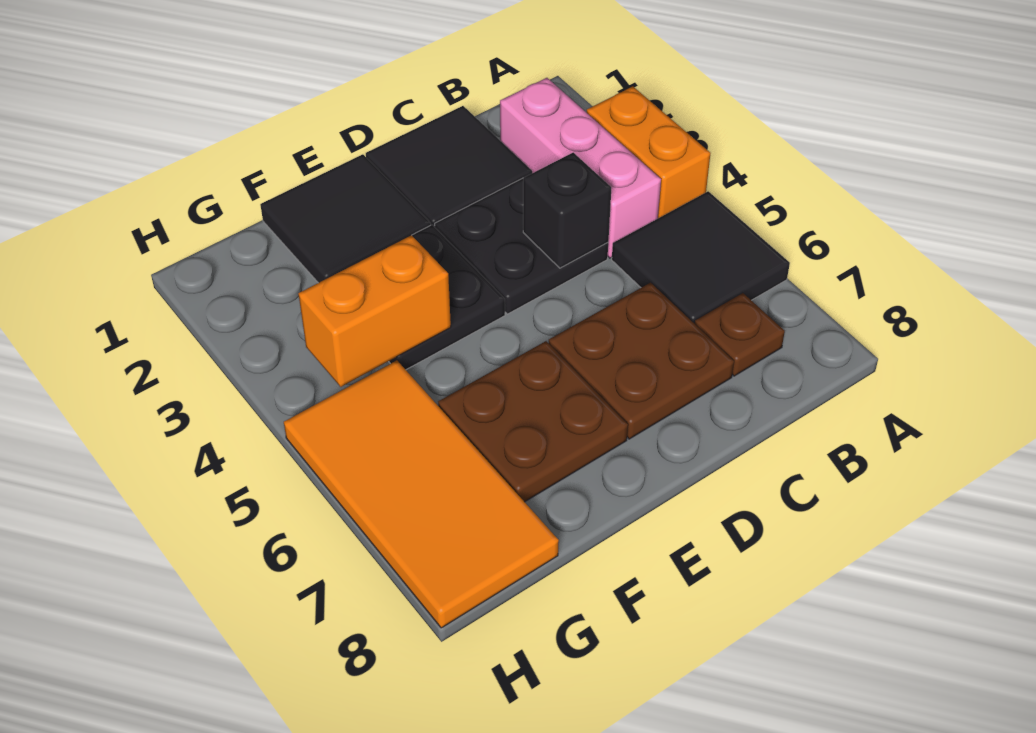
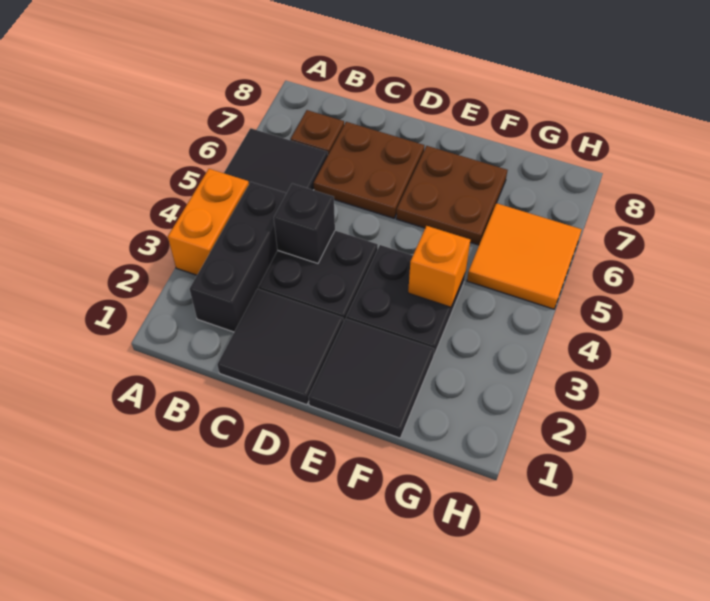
pink 1x3 brick [500,78,661,258] -> black 1x3 brick [189,182,287,332]
orange 1x2 brick [298,235,451,387] -> orange 1x1 brick [408,226,470,307]
orange 2x4 tile [284,360,559,628] -> orange 2x2 tile [467,203,582,309]

